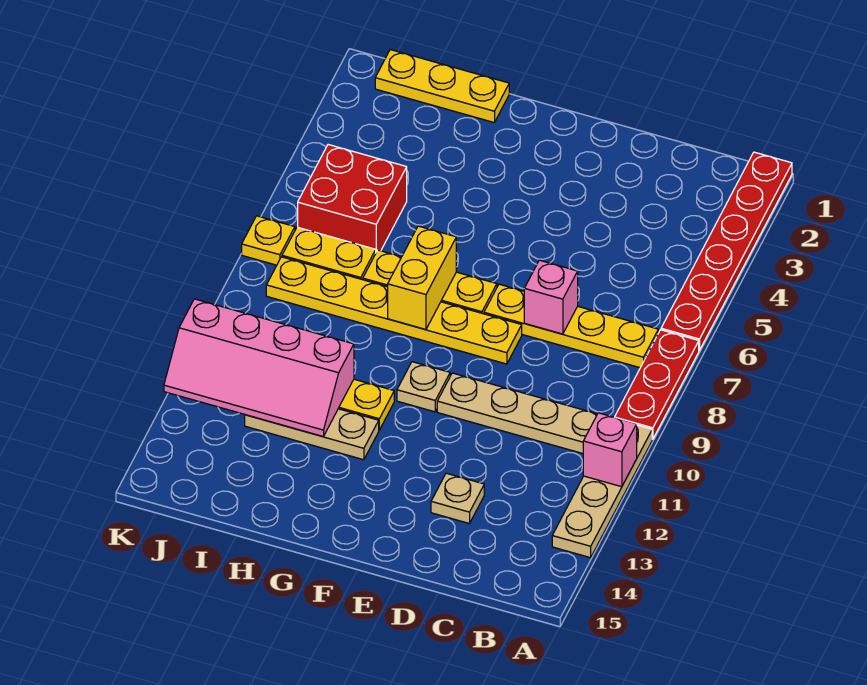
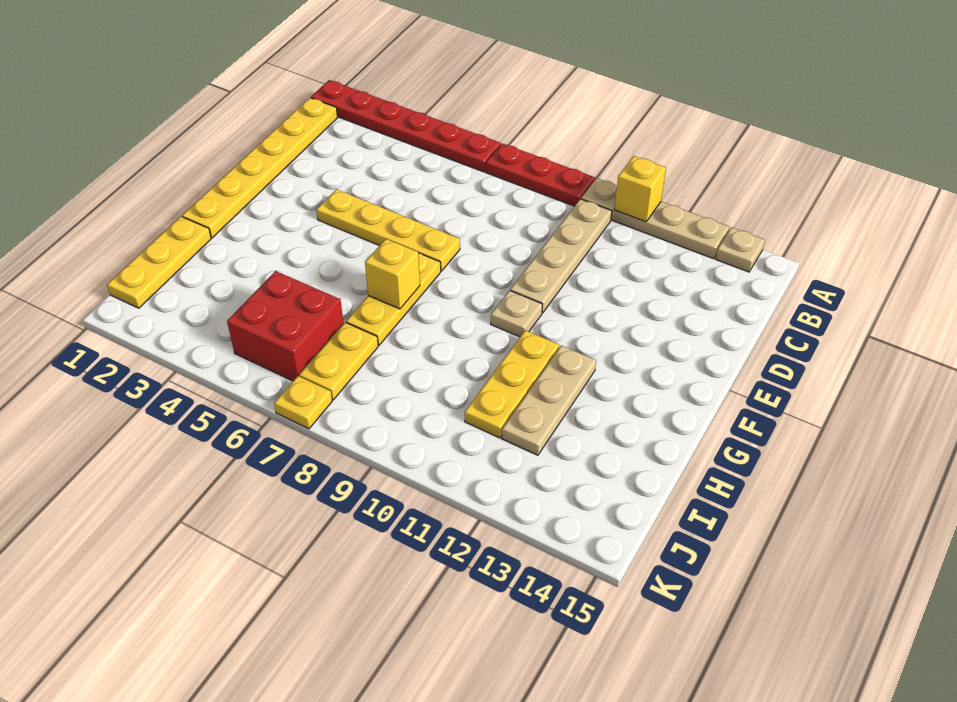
pink 1x1 brick [583,413,637,487] -> yellow 1x1 brick [614,156,666,222]
yellow 1x4 plate [484,284,658,368] -> yellow 1x4 plate turned to [316,189,460,271]
pink 1x1 brick [524,260,578,334] -> none
tan 1x1 plate [431,473,484,523] -> tan 1x1 plate moved to [716,227,765,272]
yellow 1x6 plate [266,257,522,364] -> yellow 1x6 plate moved to [182,98,337,238]
yellow 1x2 brick [388,226,456,330] -> yellow 1x1 brick [365,239,420,309]
pink 2x4 slope [164,299,354,436] -> none

